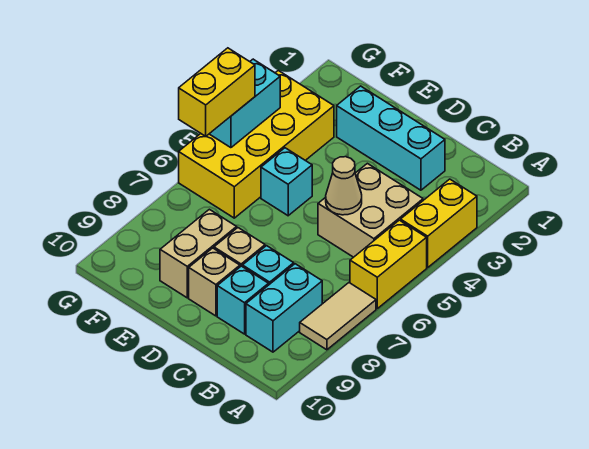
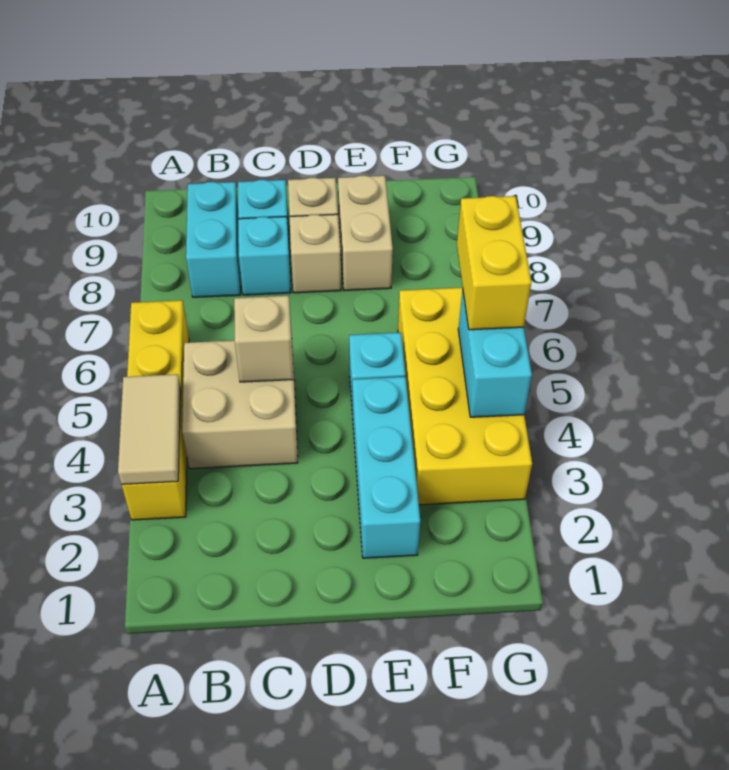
tan 1x2 tile [300,283,376,350] -> tan 1x2 tile moved to [118,374,180,484]
cyan 1x3 brick [337,86,445,190] -> cyan 1x3 brick turned to [352,377,420,558]
tan 1x1 cone [326,157,362,215] -> tan 1x1 brick [234,296,293,382]

